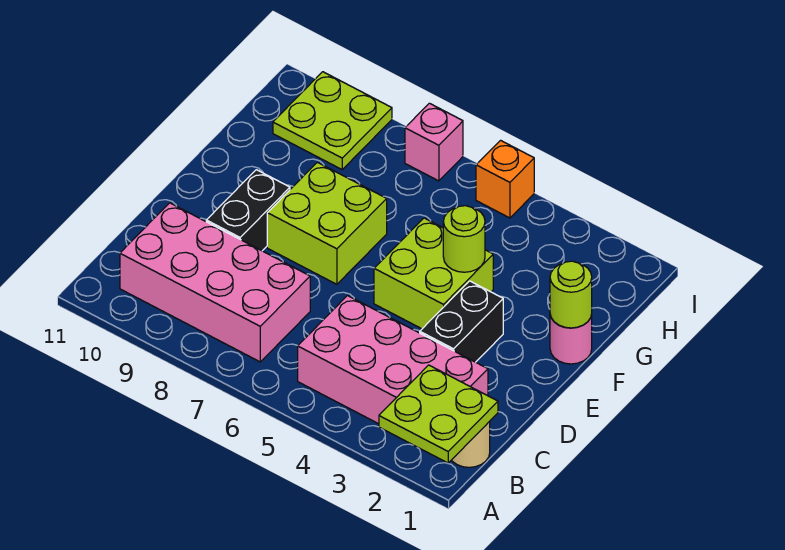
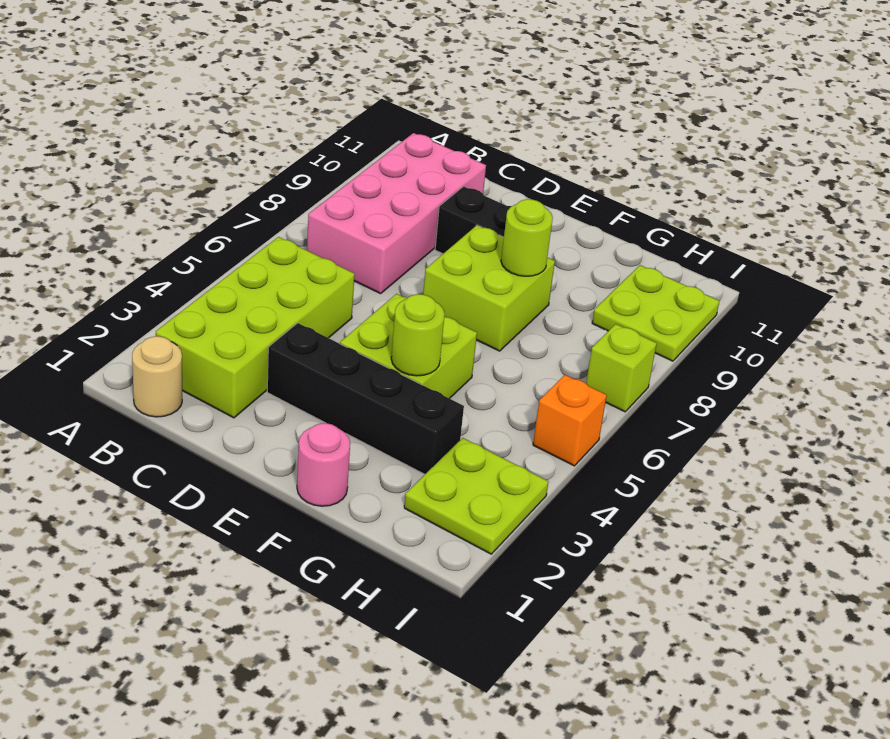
lime 2x2 plate [379,365,498,463] -> lime 2x2 plate moved to [404,438,548,554]
pink 2x4 brick [298,296,488,424] -> lime 2x4 brick [156,237,354,418]
black 1x2 brick [420,281,503,362] -> black 1x4 brick [267,323,464,474]
lime 1x1 round brick [550,261,592,328] -> lime 1x1 round brick moved to [501,199,553,276]
pink 1x1 brick [405,103,463,181] -> lime 1x1 brick [586,324,657,412]

